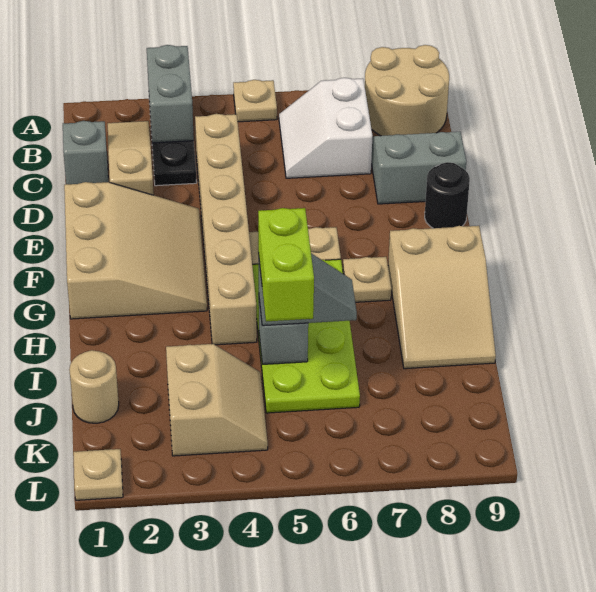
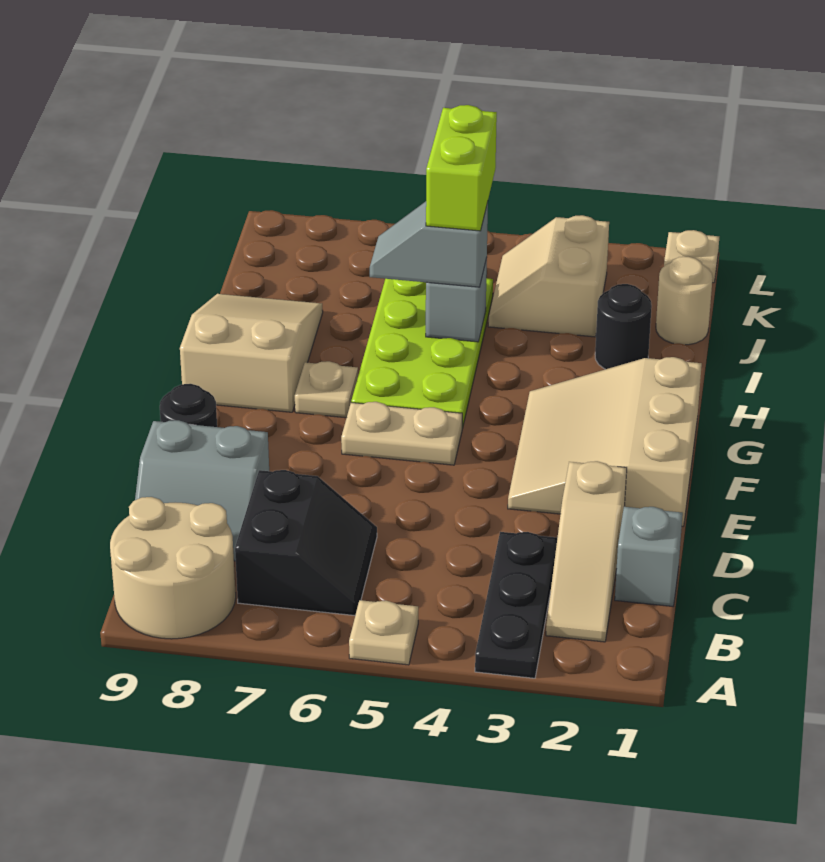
grey 1x2 brick [147,45,194,143] -> none
white 2x2 slope [279,78,372,178] -> black 2x2 slope [235,470,377,616]
tan 1x6 brick [195,114,257,345] -> none
none -> black 1x1 round brick [595,284,652,369]

